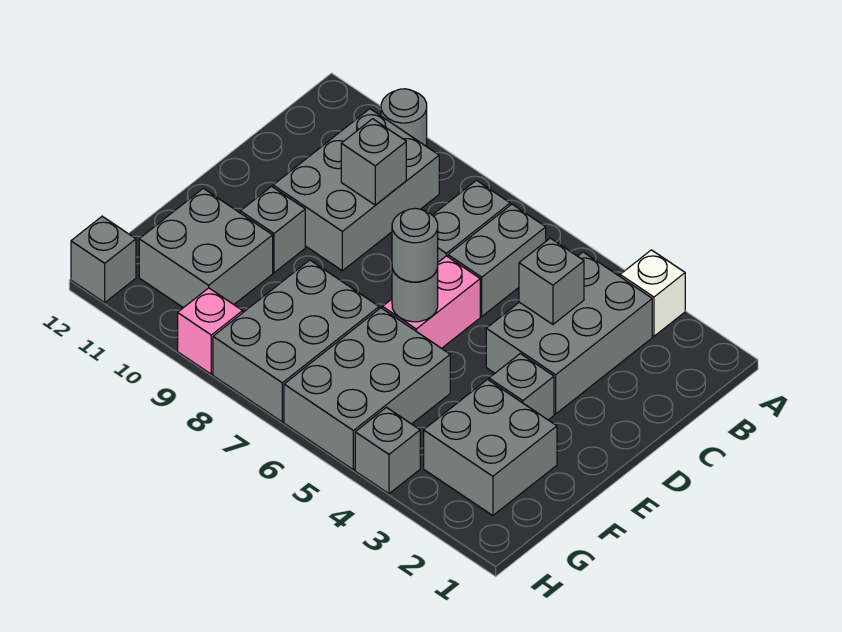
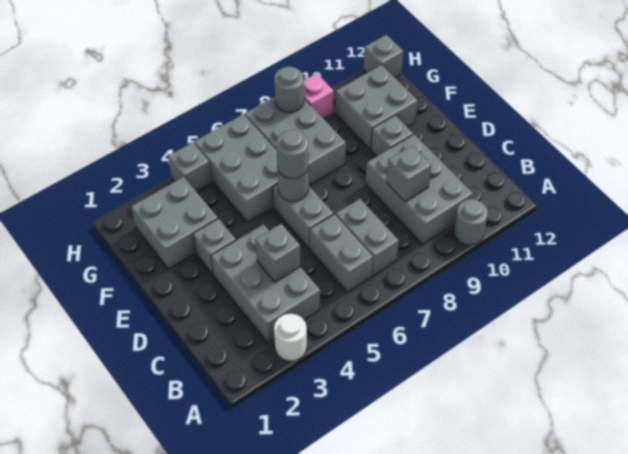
white 1x1 brick [620,250,685,336] -> white 1x1 round brick [274,314,307,361]
pink 1x2 brick [382,256,480,348] -> grey 1x2 brick [273,184,334,249]
none -> grey 1x1 round brick [274,67,304,113]

